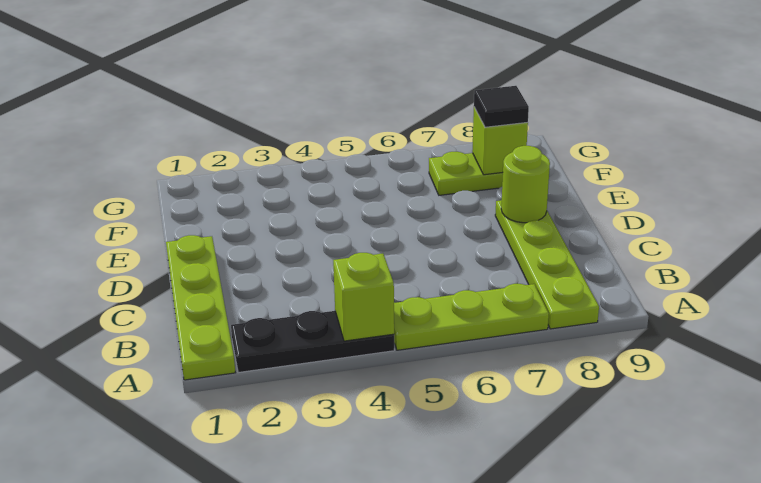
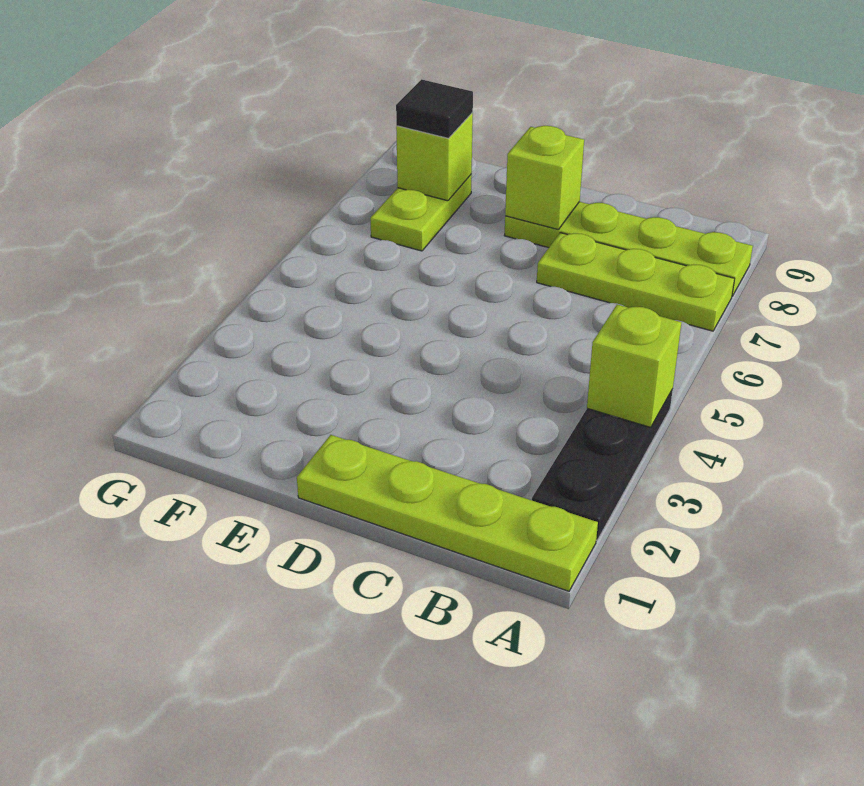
lime 1x3 plate [394,284,549,350] -> lime 1x3 plate turned to [537,233,734,331]
lime 1x1 round brick [501,146,550,223] -> lime 1x1 brick [505,126,584,230]

